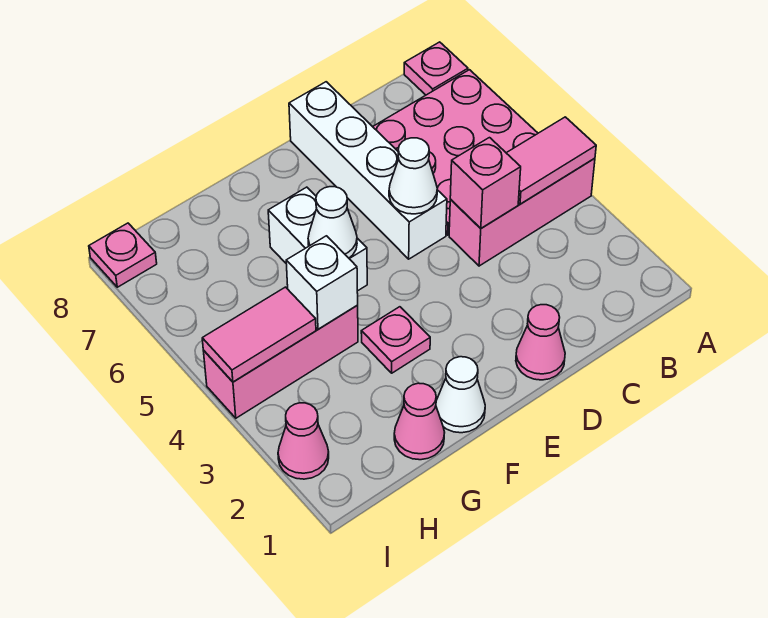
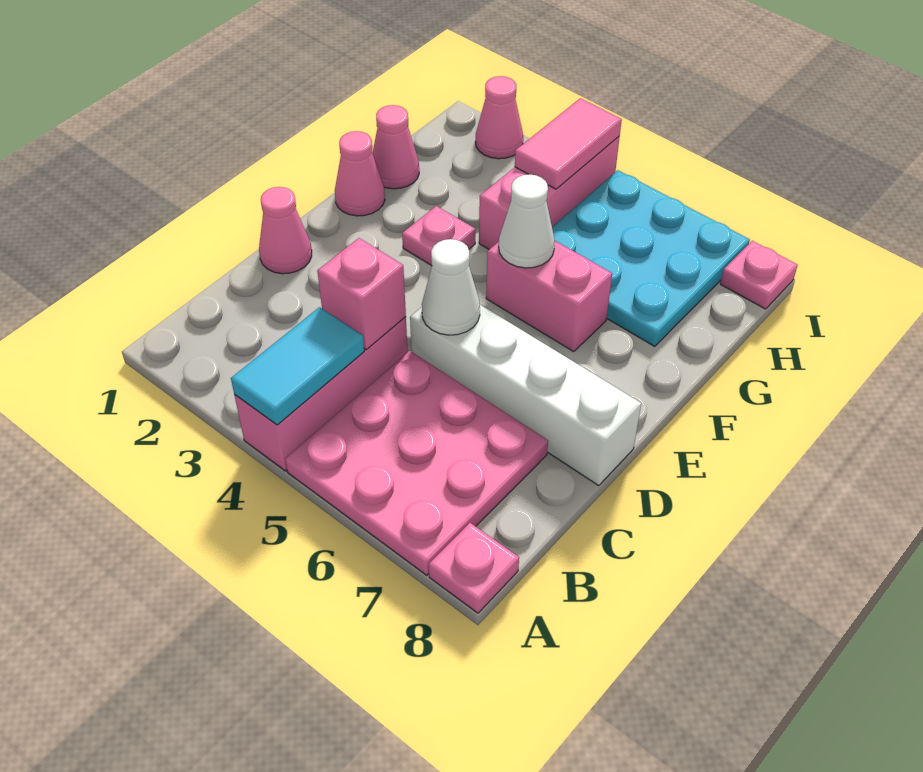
pink 1x2 tile [507,117,596,204] -> cyan 1x2 tile [231,307,364,425]
white 1x1 cone [436,357,485,433] -> pink 1x1 cone [335,131,385,216]
white 1x2 brick [268,187,367,291] -> pink 1x2 brick [486,241,612,352]
white 1x1 brick [286,236,358,329] -> none
none -> cyan 3x3 plate [552,170,750,346]

